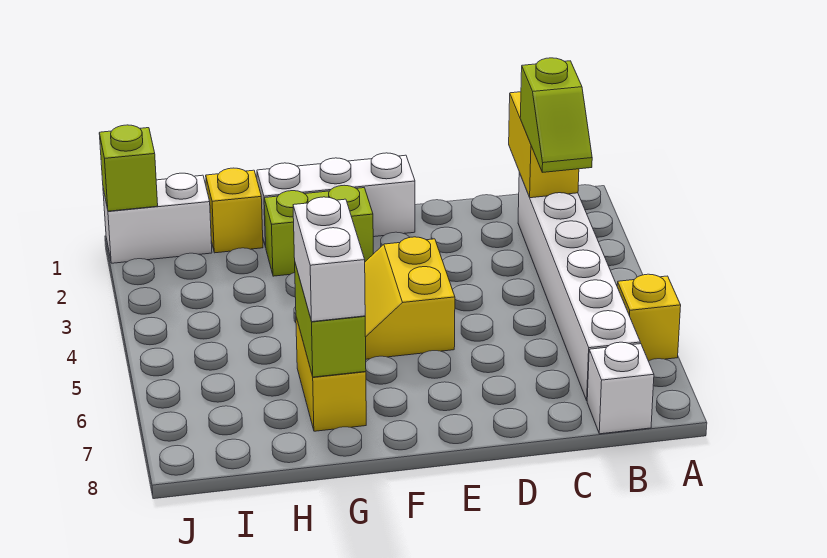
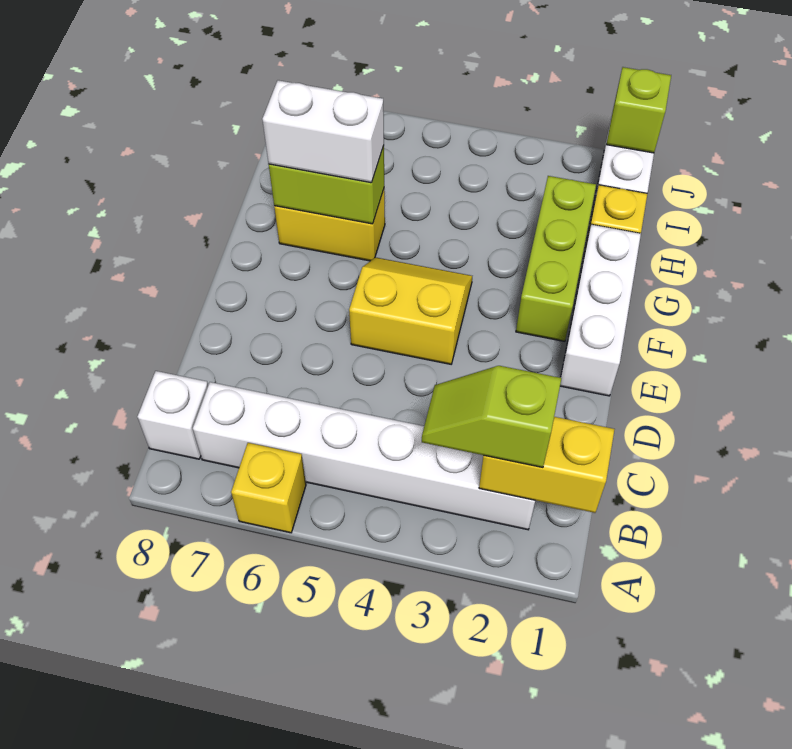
lime 1x2 brick [264,185,373,276] -> lime 1x3 brick [516,176,596,341]

